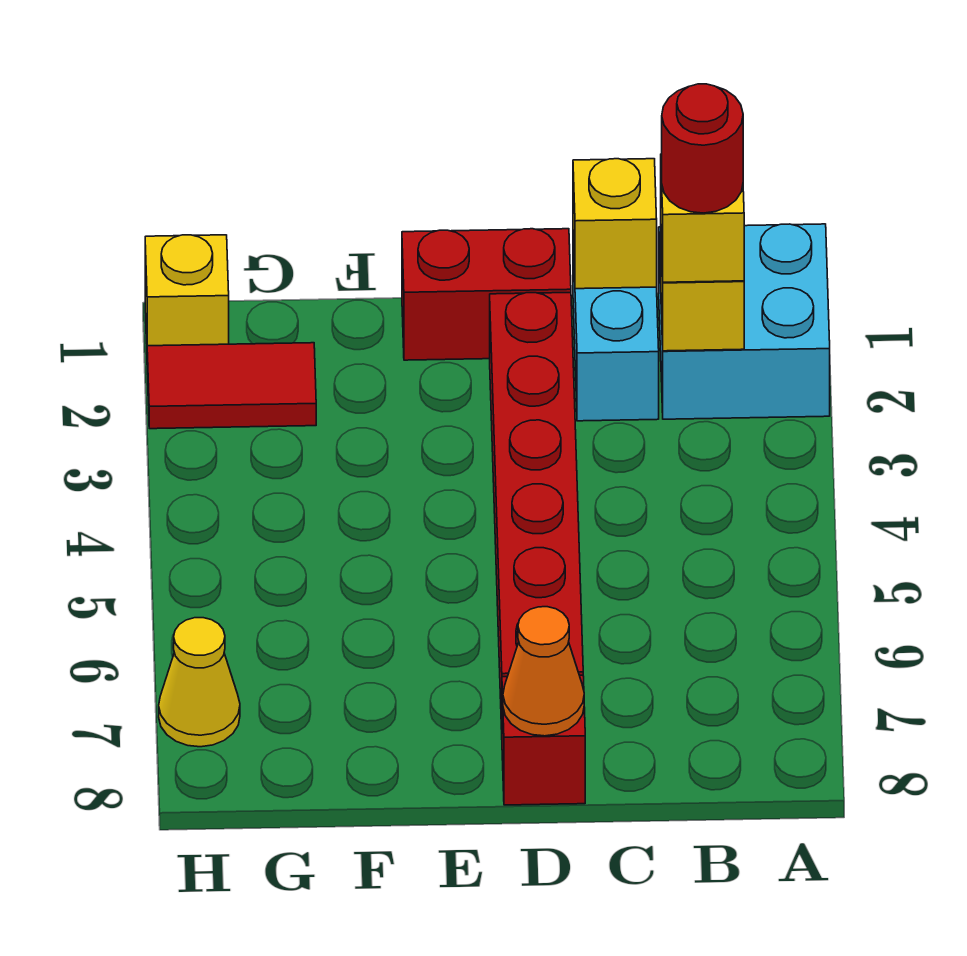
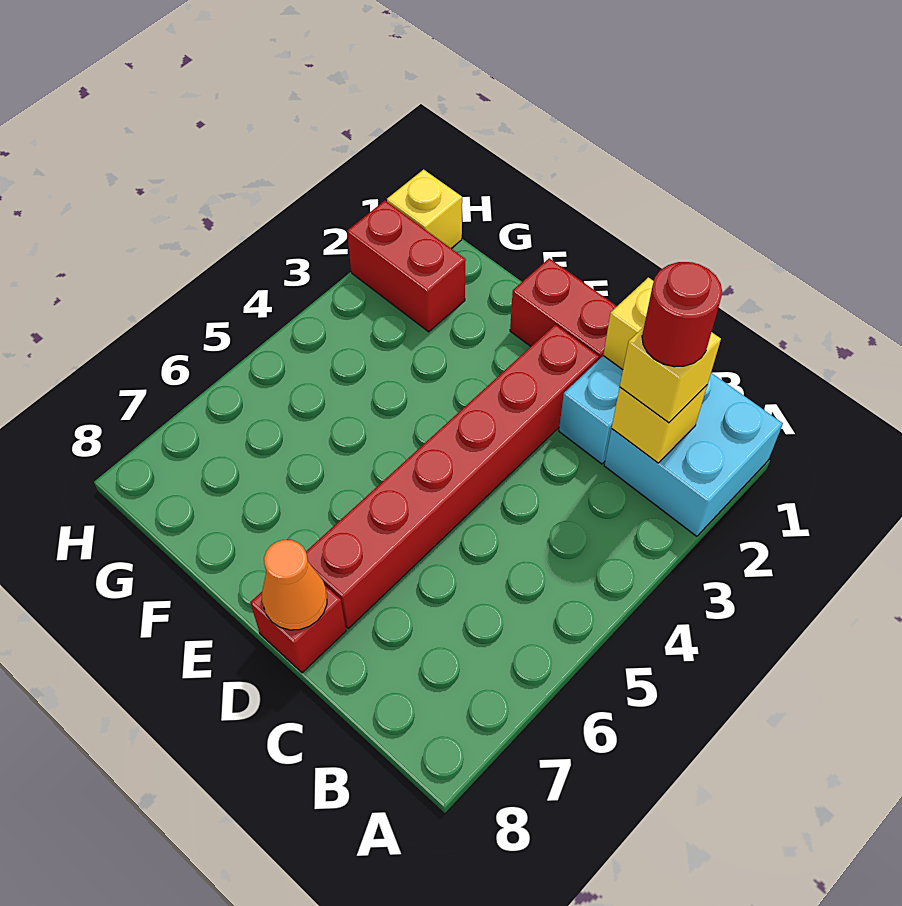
red 1x2 tile [147,343,316,429] -> red 1x2 brick [347,201,466,332]
yellow 1x1 cone [159,618,240,747] -> none

